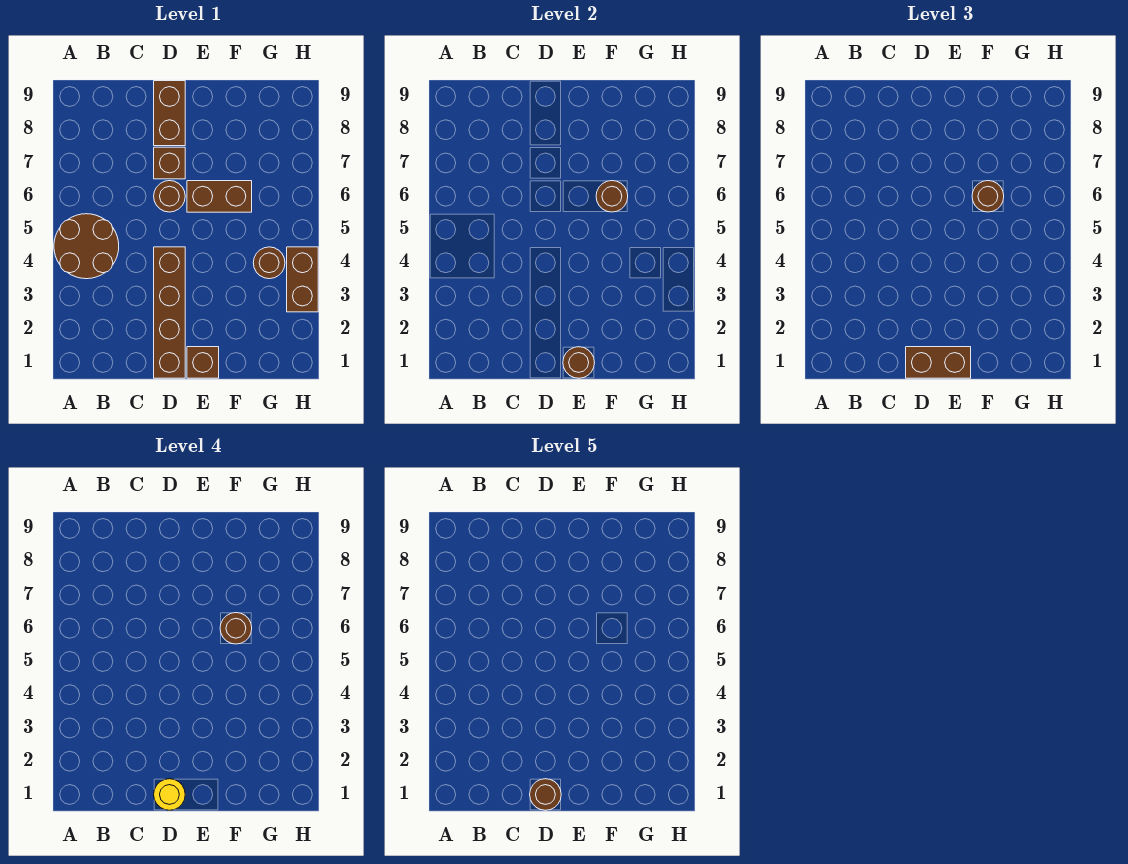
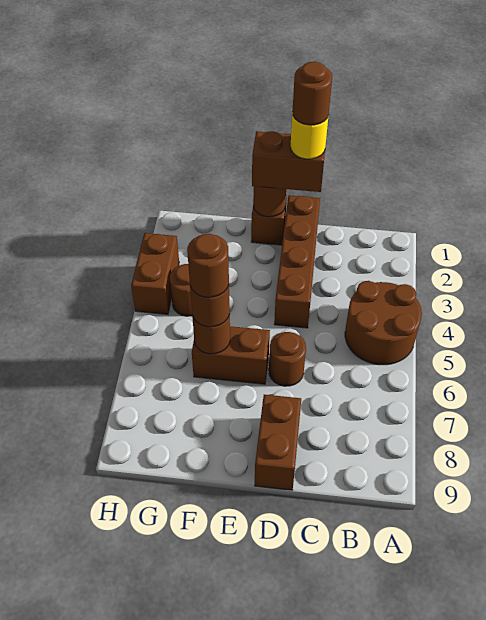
brown 1x1 brick [154,147,185,179] -> none

